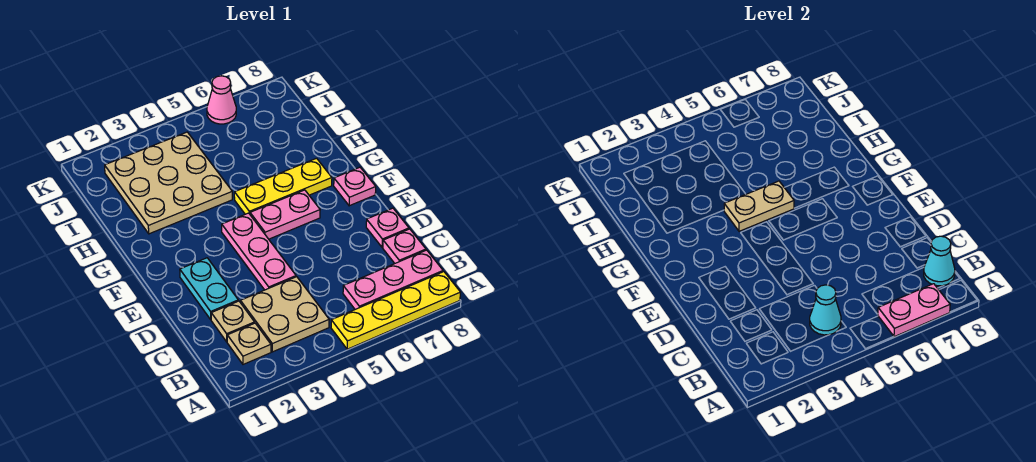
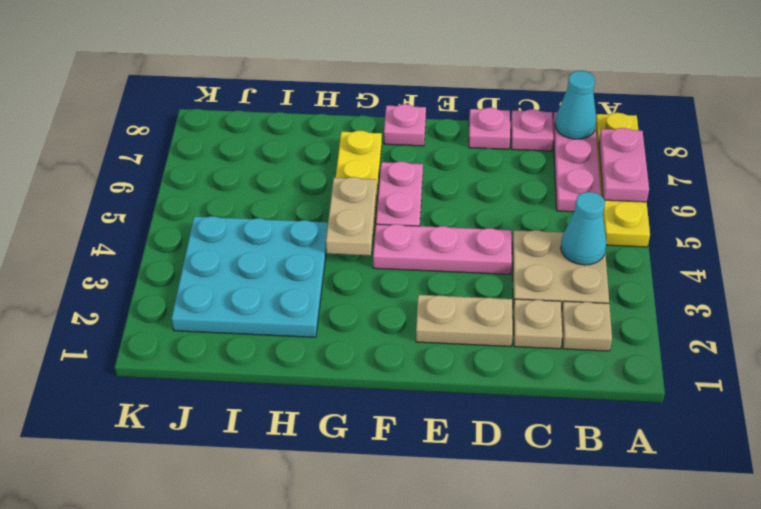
cyan 1x2 plate [180,258,238,320] -> tan 1x2 plate [416,295,513,347]
tan 3x3 plate [105,132,232,234] -> cyan 3x3 plate [171,216,328,337]
pink 1x1 cone [207,76,236,124] -> none

